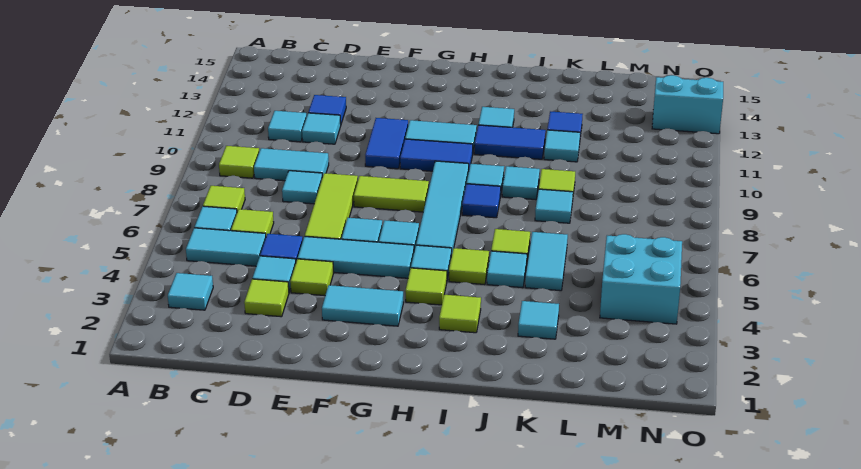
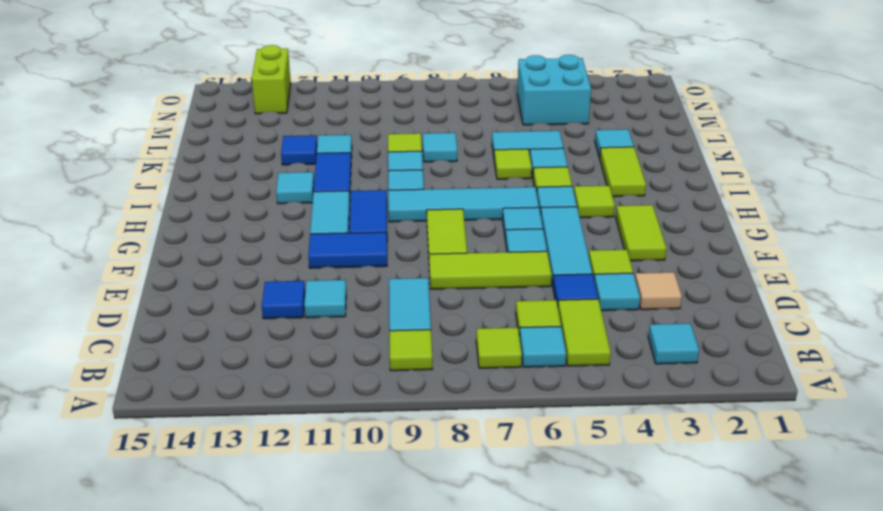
cyan 1x2 tile [186,228,266,266] -> lime 1x2 tile [558,299,611,366]
cyan 1x1 tile [268,111,307,142] -> none
lime 1x1 tile [244,279,289,317] -> tan 1x1 tile [635,272,682,310]
cyan 1x1 tile [282,171,322,204] -> none
cyan 1x2 tile [322,285,403,326] -> lime 1x2 tile [616,205,666,261]
lime 1x1 tile [439,295,481,333] -> lime 1x2 tile [600,147,646,197]
blue 1x1 tile [462,184,501,218] -> none
cyan 1x2 brick [652,75,723,134] -> lime 1x2 brick [252,45,291,114]

